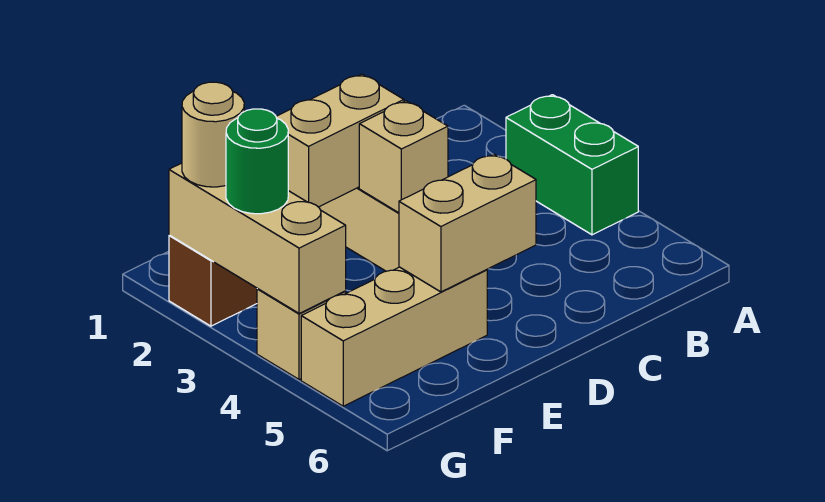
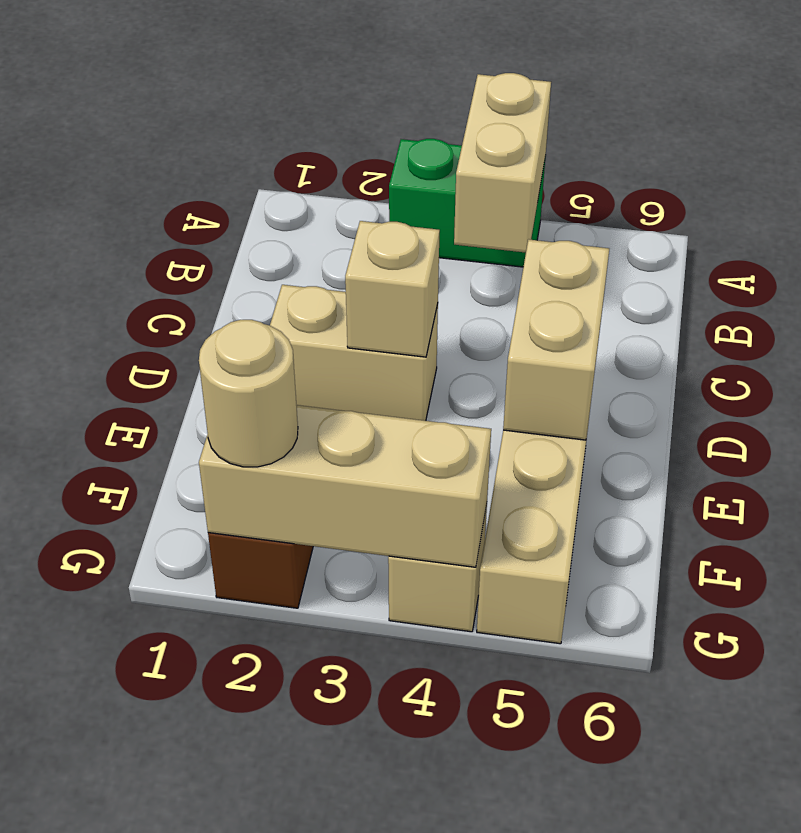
tan 1x2 brick [276,74,404,207] -> tan 1x2 brick moved to [454,73,551,253]
green 1x1 round brick [226,109,288,214] -> none

